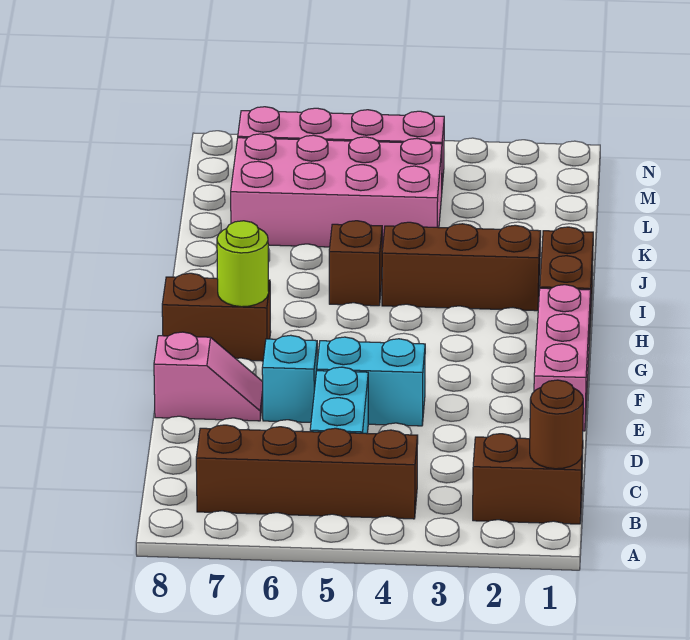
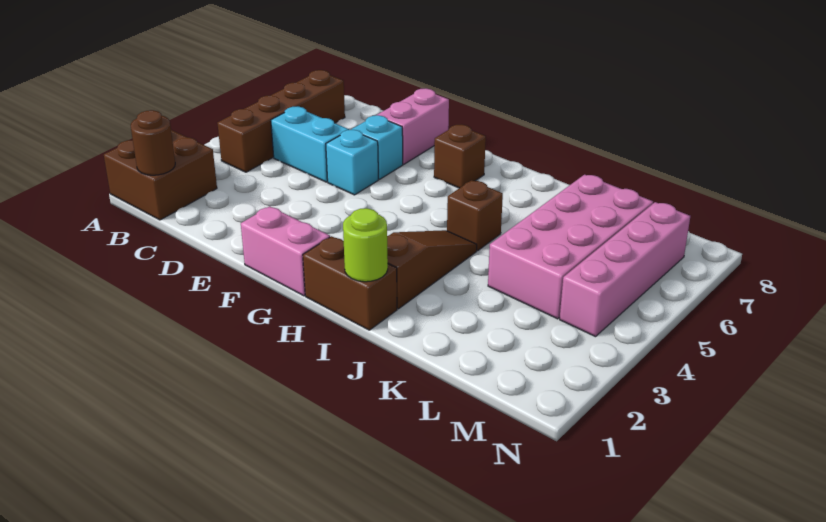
brown 1x2 brick [473,434,583,524] -> brown 2x2 brick [104,130,217,220]
pink 1x3 brick [534,285,591,431] -> pink 1x2 brick [241,206,330,296]
cyan 1x2 brick [317,337,425,426] -> cyan 1x1 brick [326,130,378,195]
pink 1x2 slope [154,332,263,421] -> pink 1x2 brick [377,88,449,164]
brown 1x2 brick [162,273,271,361] -> brown 1x1 brick [434,124,486,188]
lime 1x1 round brick [217,221,269,307] -> lime 1x1 round brick moved to [343,208,388,282]
brown 1x3 brick [382,222,541,311] -> brown 1x3 slope [387,230,477,309]

